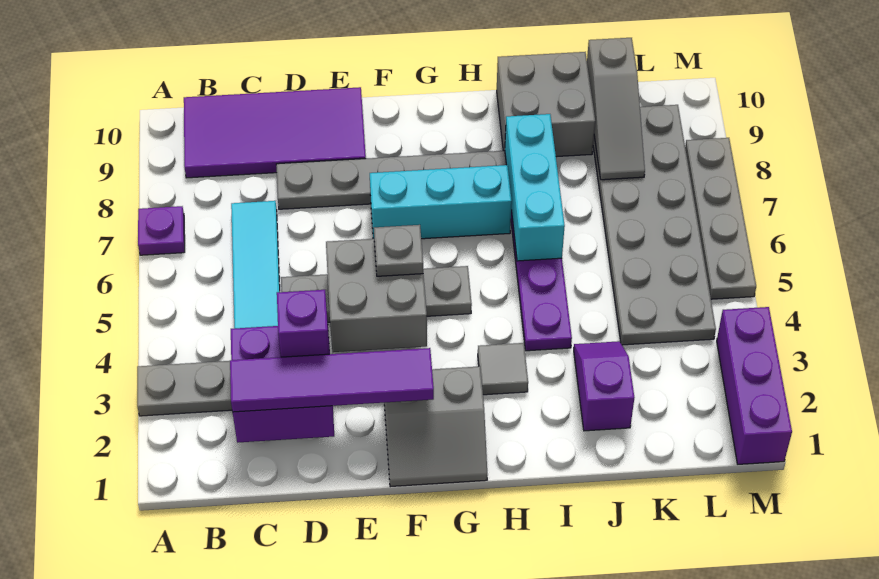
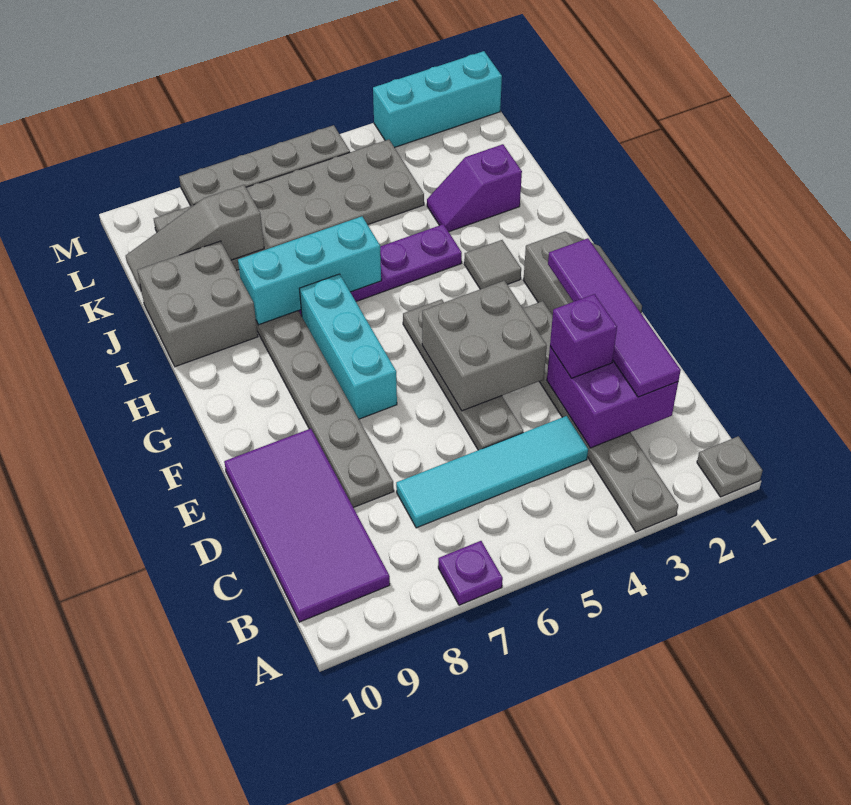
grey 1x1 plate [374,225,423,276] -> grey 1x1 plate moved to [697,436,763,497]
grey 1x3 slope [587,38,645,180] -> grey 1x3 slope turned to [126,185,264,290]
purple 1x3 brick [717,307,792,464] -> cyan 1x3 brick [373,51,502,147]

